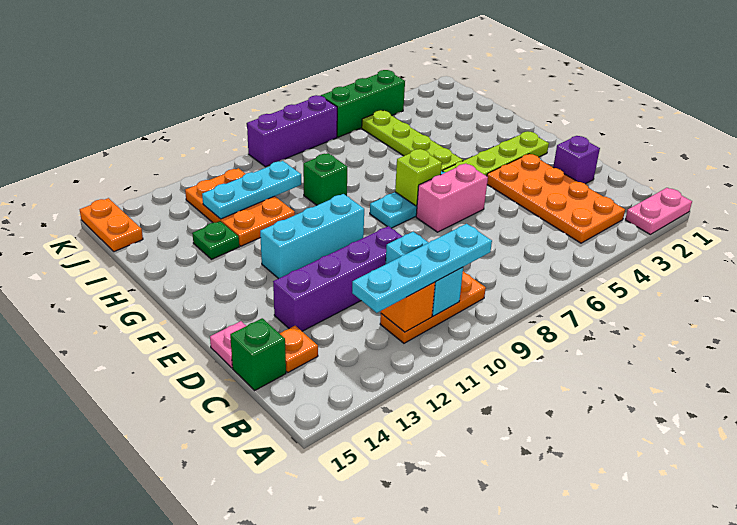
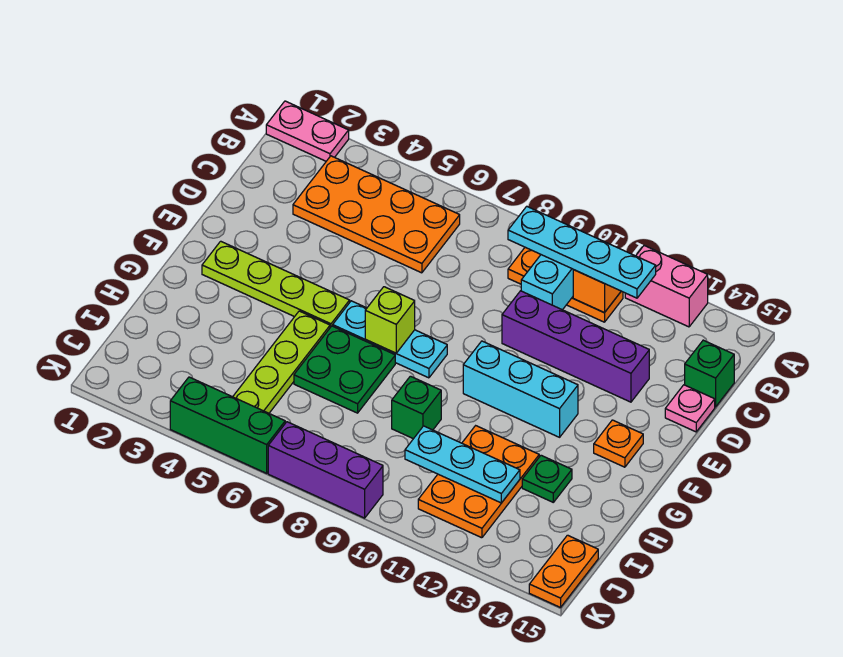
orange 2x4 plate [487,154,625,243] -> orange 2x4 plate turned to [293,156,460,273]
orange 1x1 plate [280,326,318,372] -> orange 1x1 plate moved to [594,420,643,467]
purple 1x1 brick [553,136,600,184] -> none
pink 1x2 brick [416,163,488,232] -> pink 1x2 brick moved to [625,246,708,327]
none -> green 2x2 plate [294,326,395,413]

